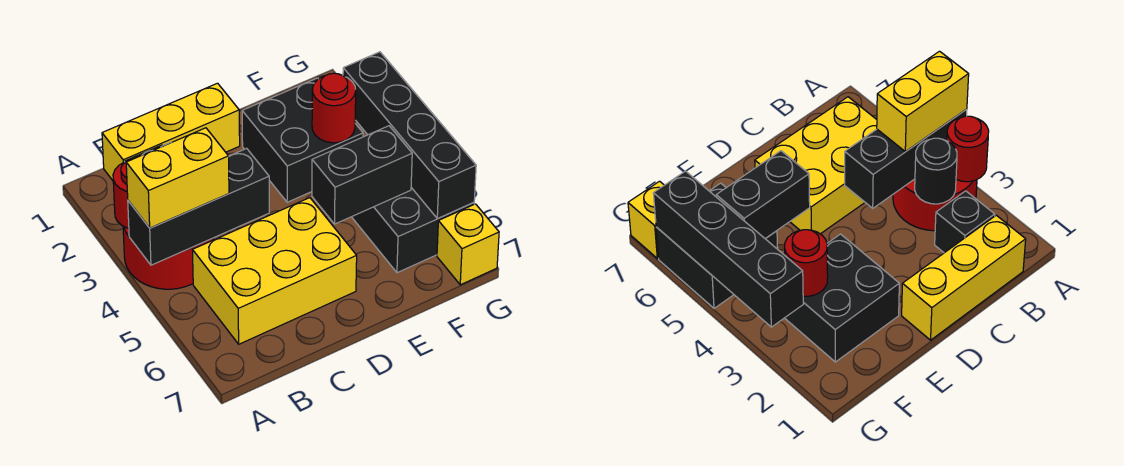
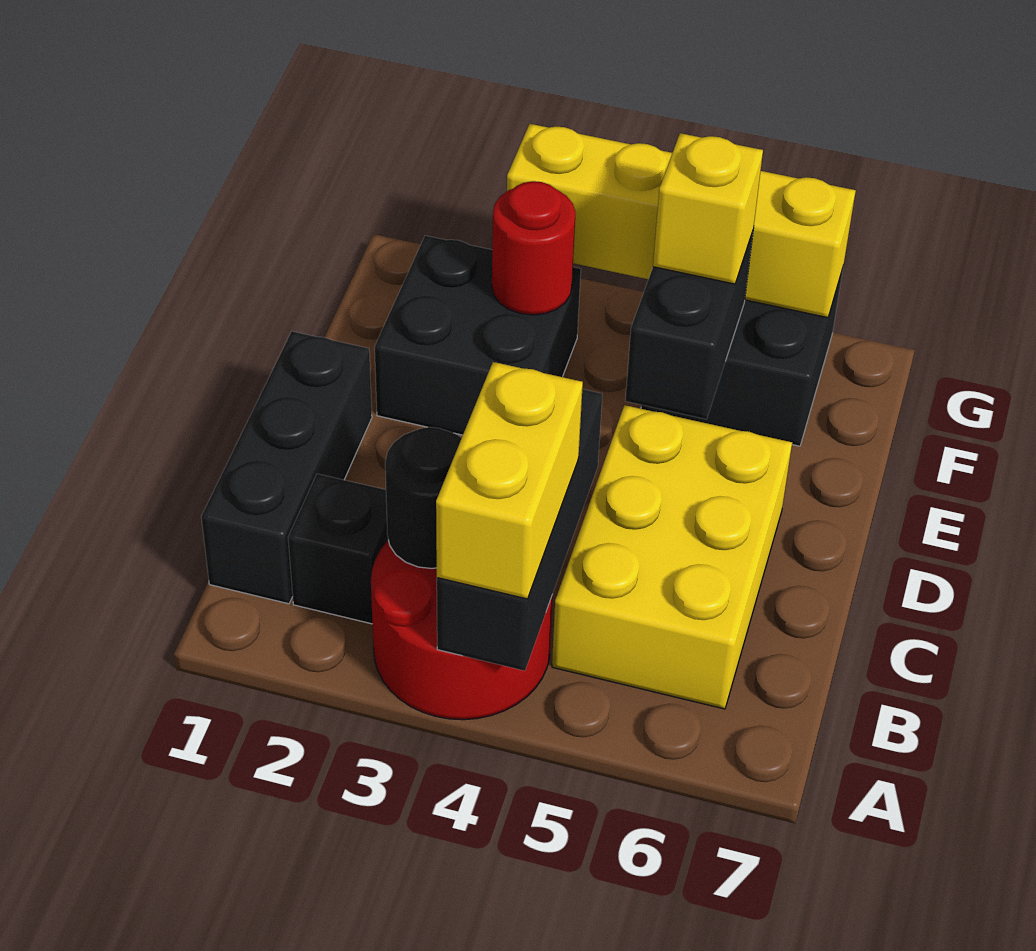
red 1x1 round brick [113,160,130,228] -> none
yellow 1x3 brick [102,83,240,180] -> black 1x3 brick [201,331,372,604]
black 1x4 brick [343,52,476,219] -> yellow 1x4 brick [507,124,856,318]
yellow 1x1 brick [437,204,499,285] -> yellow 1x1 brick moved to [653,133,763,284]

